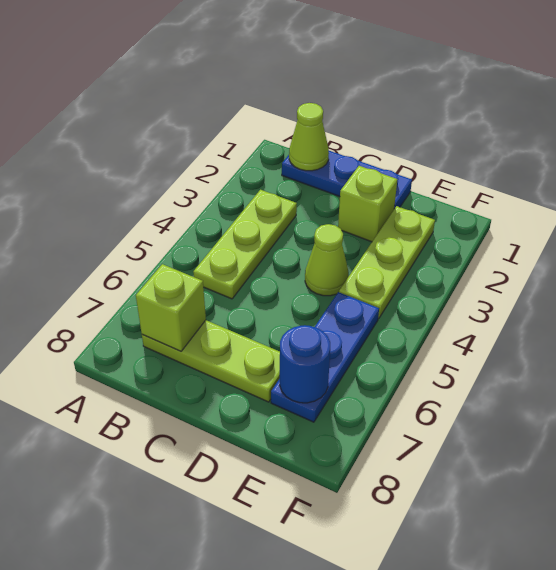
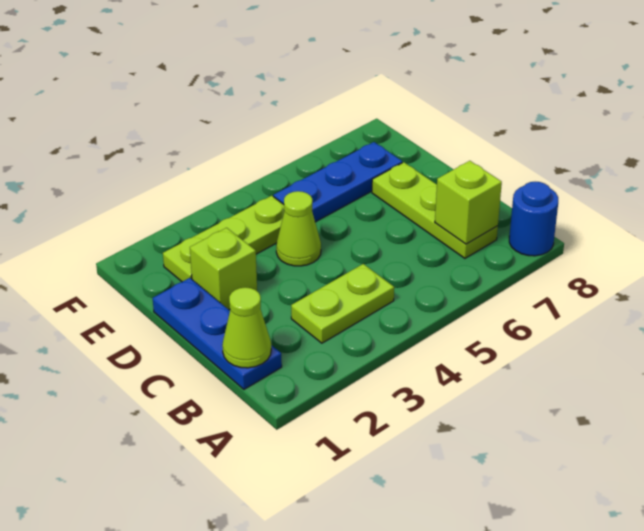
lime 1x3 plate [193,190,297,299] -> lime 1x2 plate [291,264,394,343]
blue 1x1 round brick [280,325,330,403] -> blue 1x1 round brick moved to [509,182,558,256]

